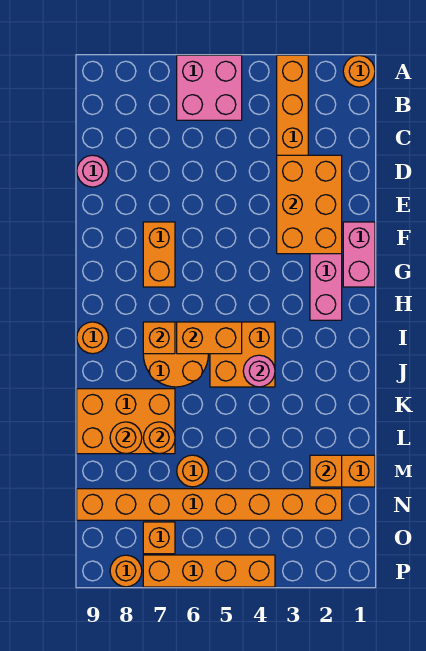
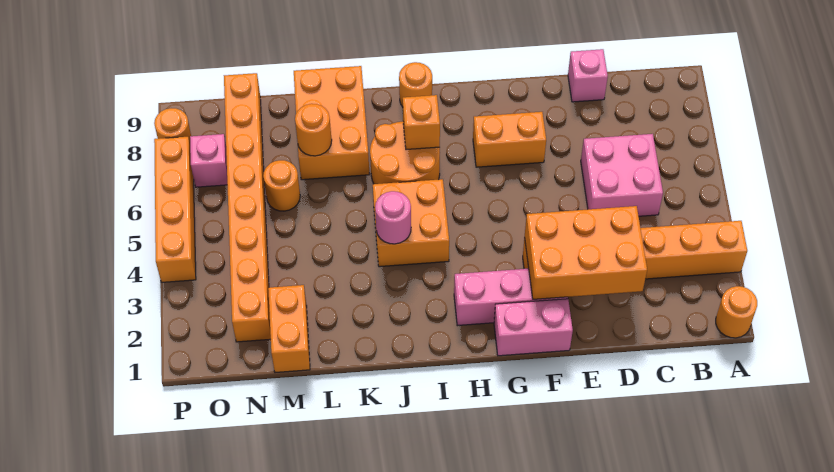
pink 2x2 brick [177,55,242,120] -> pink 2x2 brick moved to [581,134,663,216]
pink 1x1 round brick [77,155,108,187] -> pink 1x1 brick [568,49,608,102]
orange 1x2 brick [177,322,242,354] -> none
orange 1x1 round brick [110,422,142,454] -> none
orange 1x1 brick [310,455,342,487] -> none
orange 1x1 brick [143,522,175,554] -> pink 1x1 brick [190,134,227,187]

